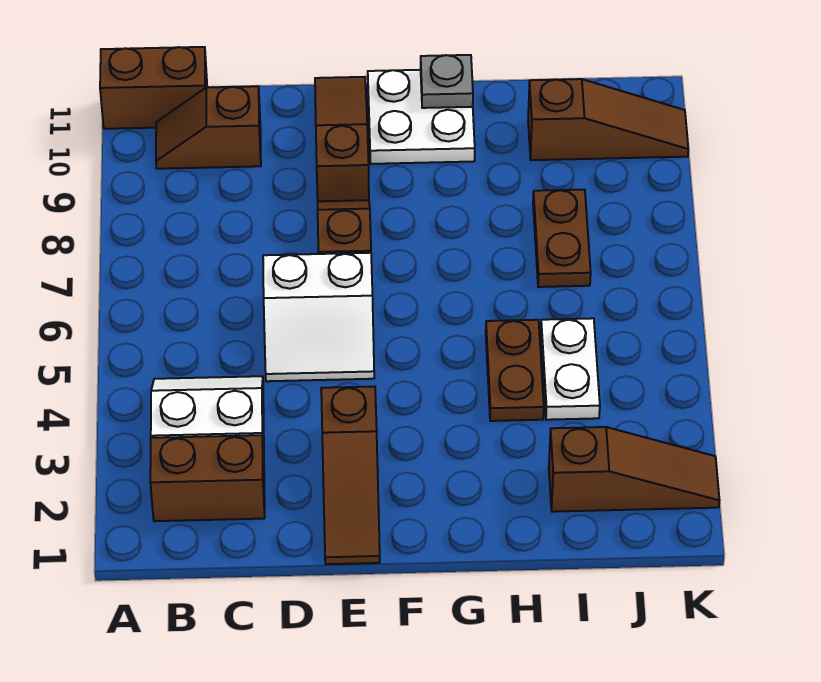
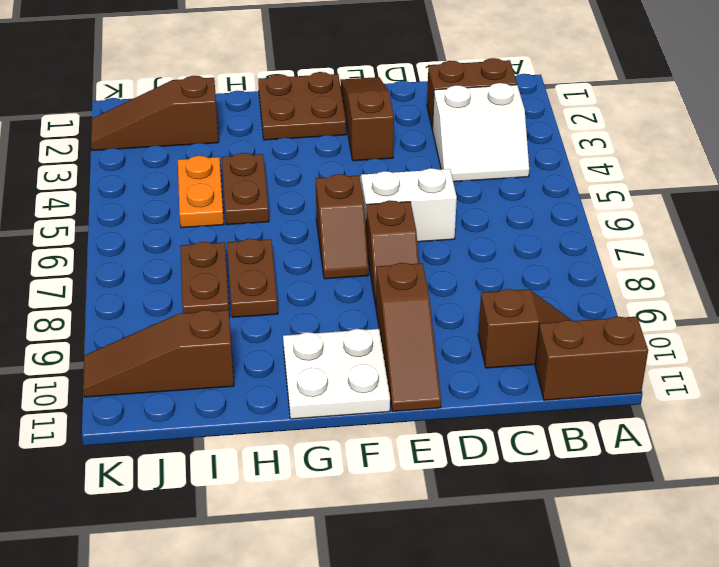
none -> brown 2x2 plate [258,72,346,140]
none -> brown 1x2 slope [316,174,369,279]
grey 1x1 plate [421,55,473,108] -> none
none -> brown 1x2 plate [227,239,278,317]
white 1x2 plate [541,318,600,420] -> orange 1x2 plate [178,156,224,228]

